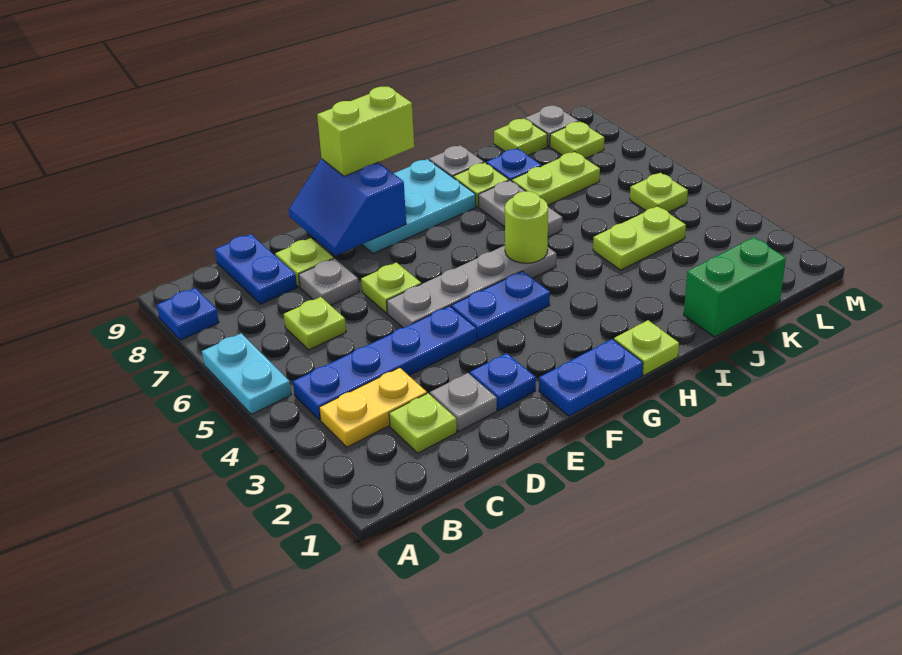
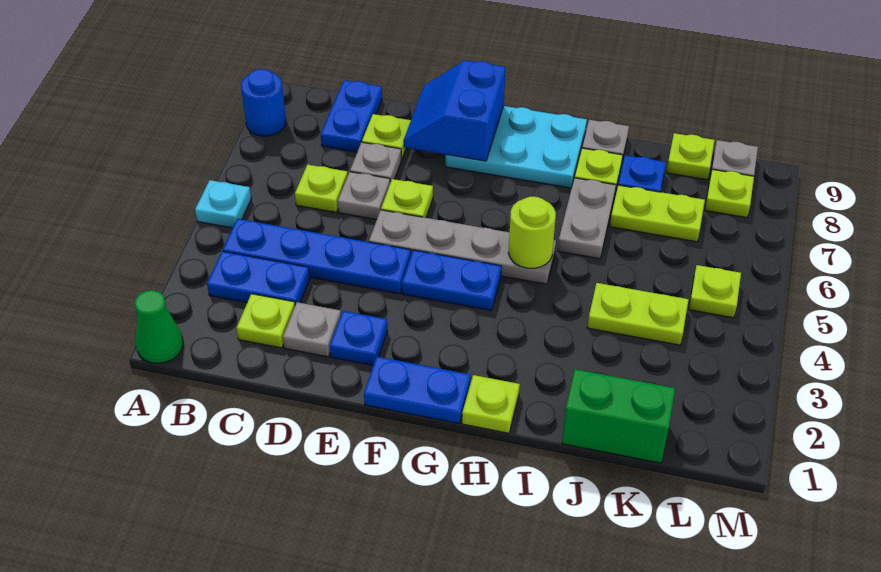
none -> green 1x1 cone [135,290,183,363]
cyan 1x2 plate [202,333,291,414] -> cyan 1x1 plate [195,180,251,228]
blue 1x1 plate [157,288,219,340] -> blue 1x1 round brick [241,69,286,136]
yellow 1x2 plate [319,368,427,447] -> blue 1x2 plate [207,251,310,305]
none -> grey 1x1 plate [338,172,390,220]
lime 1x2 brick [317,86,414,176] -> none

